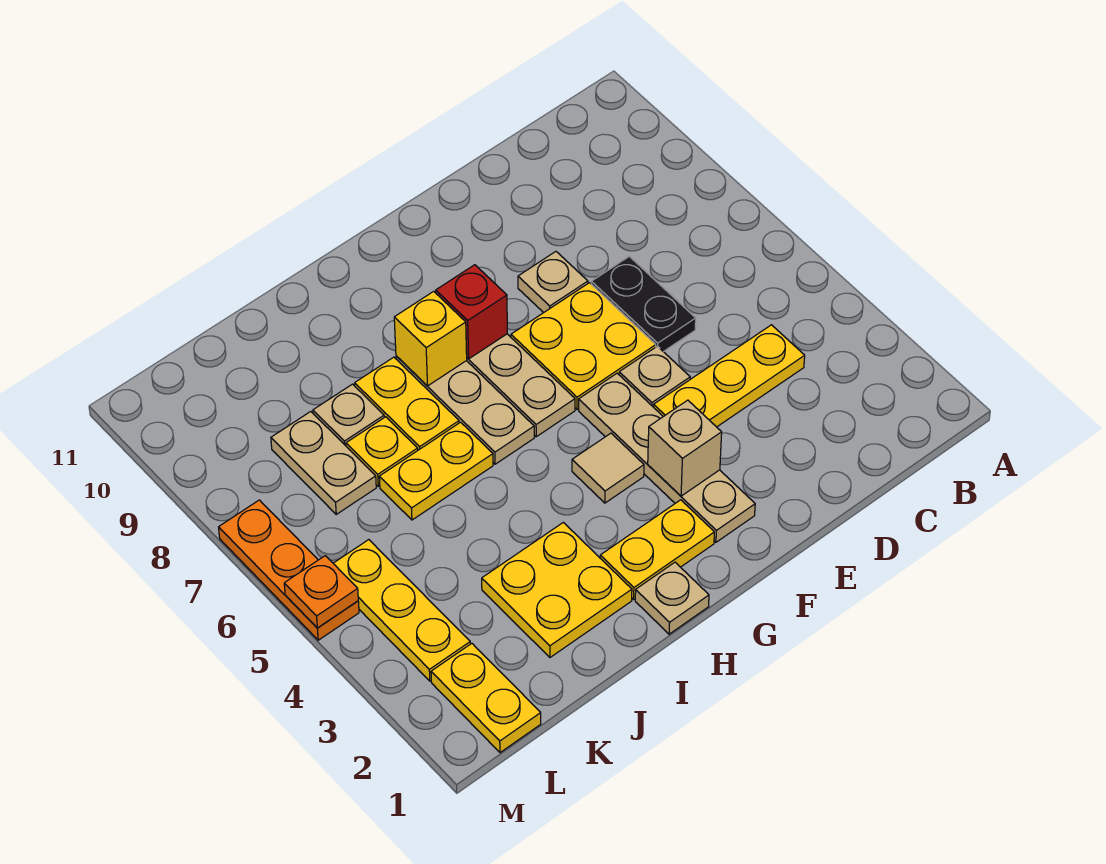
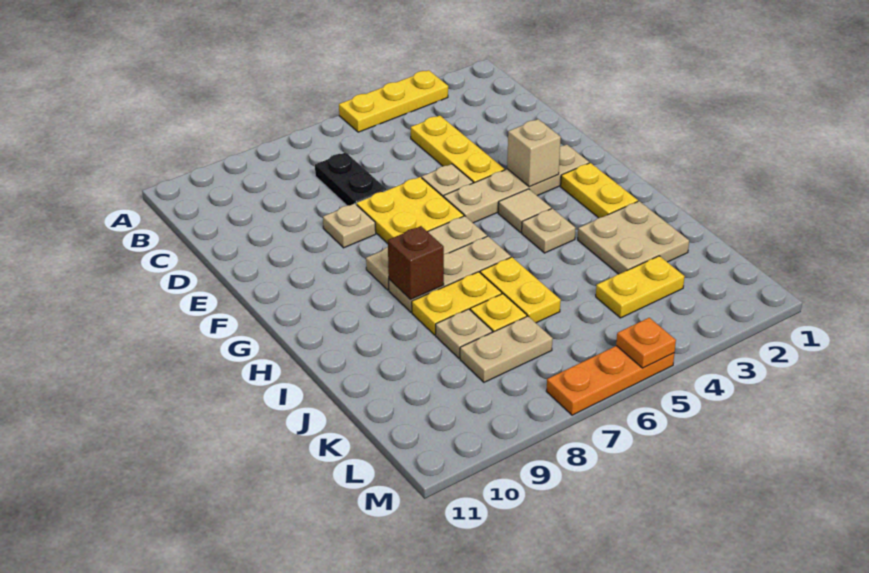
black 1x2 plate [591,257,696,352] -> black 1x2 plate turned to [315,152,387,206]
red 1x1 brick [436,265,507,359] -> none
tan 1x1 plate [635,562,709,634] -> tan 1x1 plate moved to [522,208,575,253]
yellow 1x1 brick [394,291,467,386] -> brown 1x1 brick [388,226,444,300]
yellow 2x2 plate [482,522,632,657] -> tan 2x2 plate [578,201,689,274]
yellow 1x2 plate [431,643,541,753] -> yellow 1x2 plate moved to [596,256,685,318]
yellow 1x3 plate [333,540,470,681] -> yellow 1x3 plate moved to [339,70,448,132]

